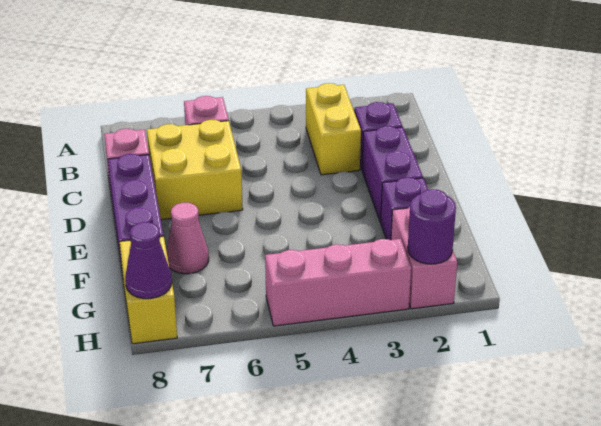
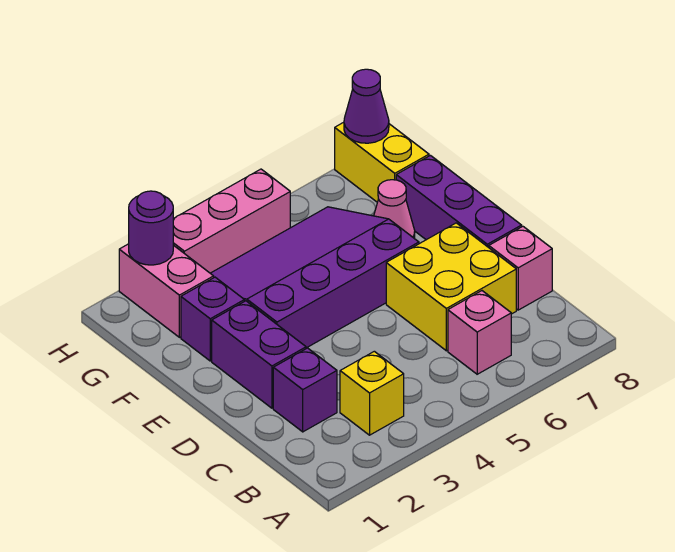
yellow 1x2 brick [306,83,361,175] -> yellow 1x1 brick [340,351,404,435]
none -> purple 3x4 slope [210,207,419,348]

